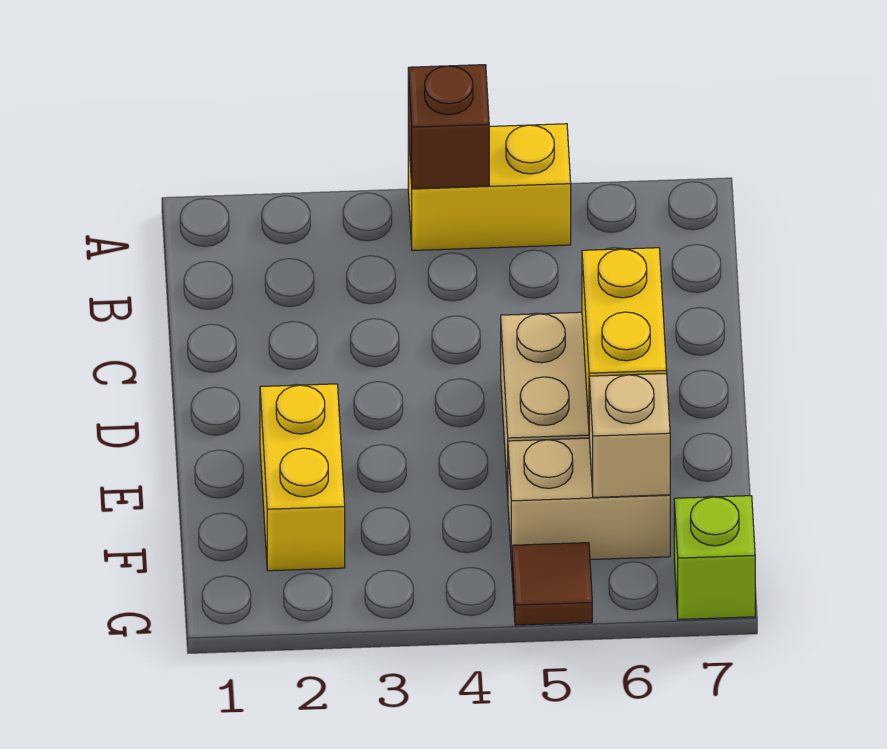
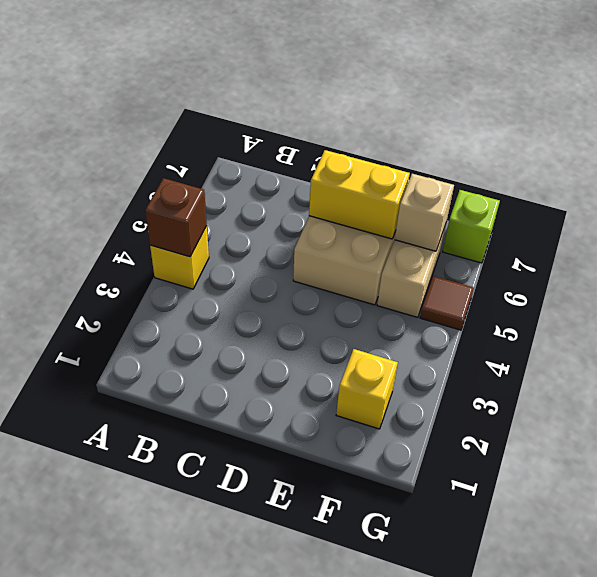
yellow 1x2 brick [408,124,571,251] -> yellow 1x1 brick [150,226,209,289]
yellow 1x2 brick [260,384,345,571] -> yellow 1x1 brick [336,349,398,429]

